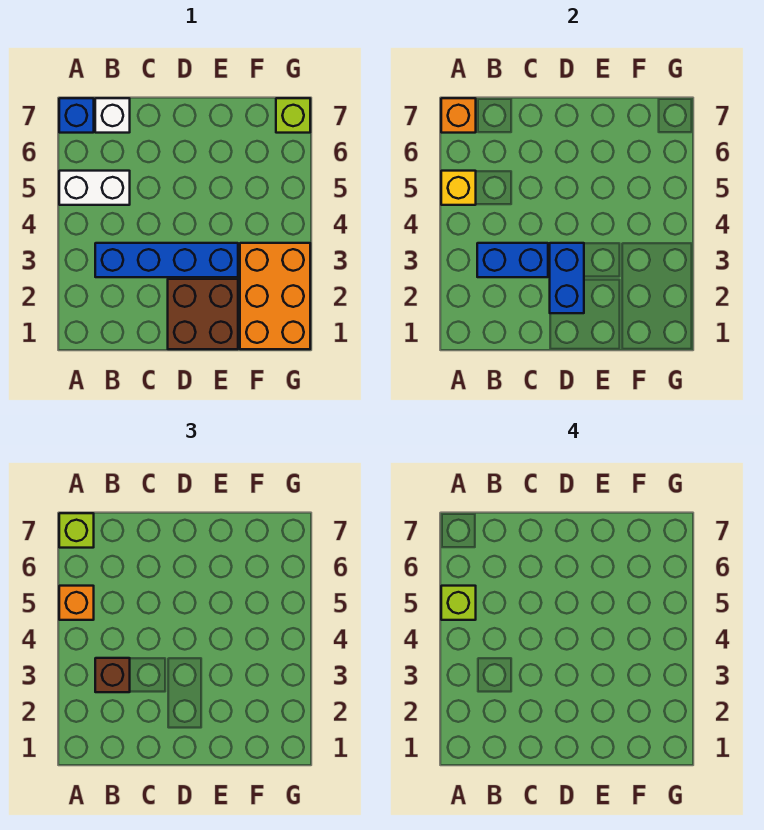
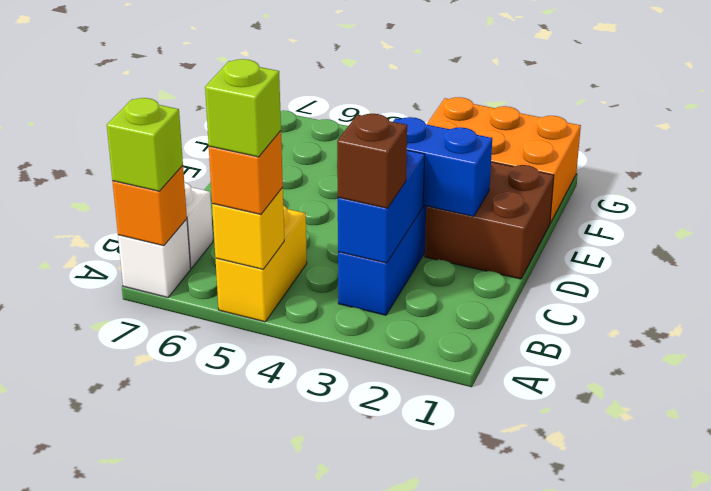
white 1x2 brick [59,171,130,205] -> yellow 1x2 brick [216,205,307,322]
blue 1x1 brick [59,98,94,133] -> white 1x1 brick [118,219,191,298]
lime 1x1 brick [276,98,310,133] -> none

